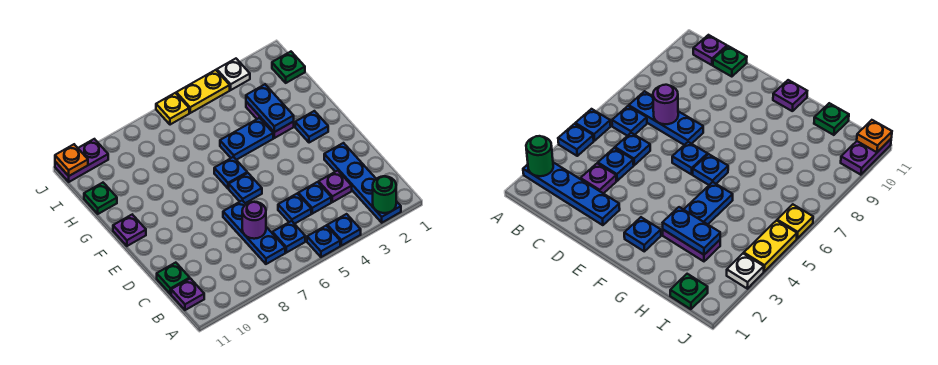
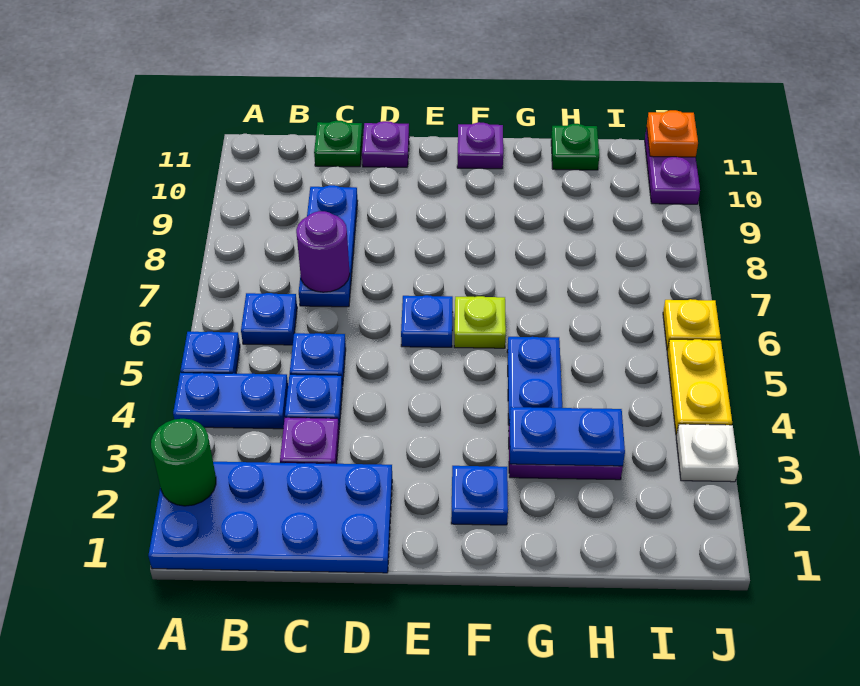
blue 1x4 plate [324,143,401,223] -> blue 2x4 plate [148,462,392,573]
blue 1x1 plate [327,214,361,246] -> blue 1x2 plate [173,373,288,429]
blue 1x3 plate [223,200,285,264] -> blue 1x3 plate turned to [299,185,358,307]
purple 1x1 plate [171,278,204,310] -> purple 1x1 plate moved to [362,121,409,167]
blue 1x1 plate [214,157,247,189] -> lime 1x1 plate [454,296,506,348]
green 1x1 plate [272,52,305,83] -> none

